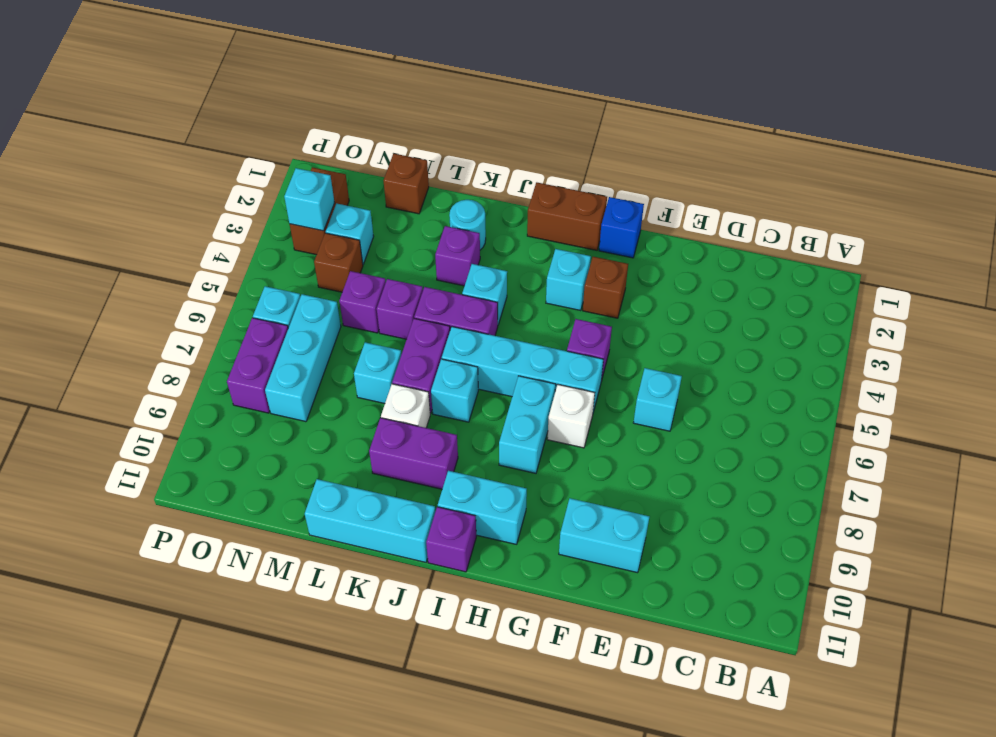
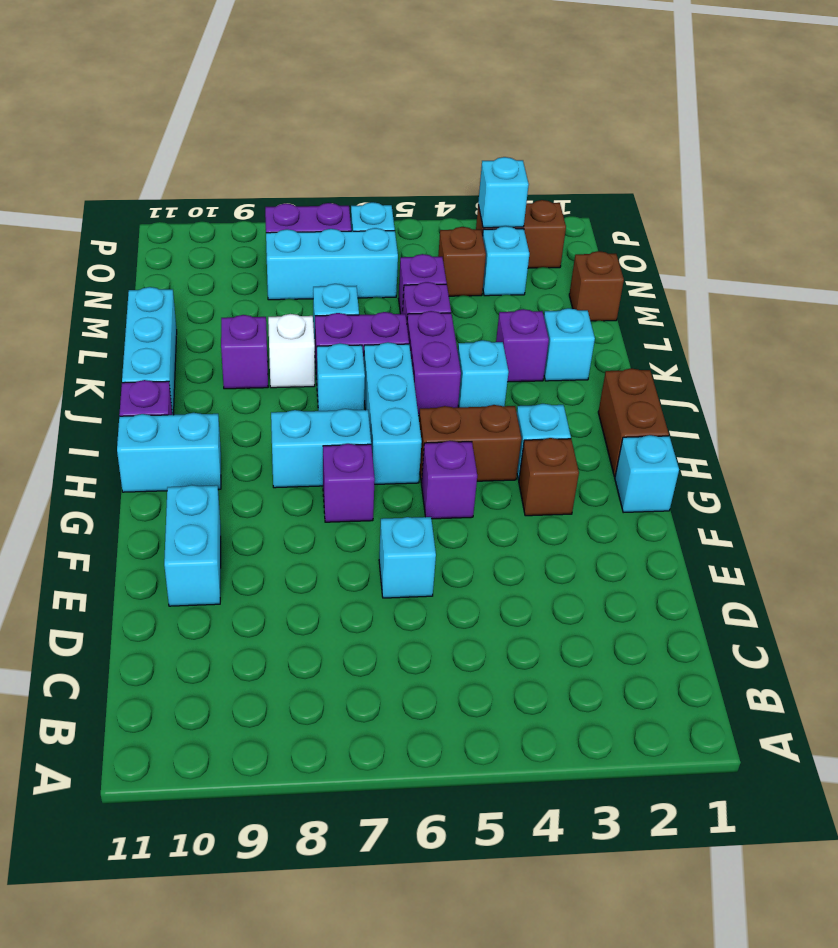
blue 1x1 brick [599,197,644,258] -> cyan 1x1 brick [615,435,679,513]
cyan 1x4 brick [442,327,604,412] -> cyan 1x3 brick [364,342,422,484]
white 1x1 brick [547,385,595,448] -> purple 1x1 brick [323,444,375,522]
none -> brown 1x2 brick [419,405,521,483]
cyan 1x2 brick [438,471,527,544] -> cyan 1x2 brick turned to [117,413,221,492]
purple 1x2 brick [369,418,458,489] -> purple 1x1 brick [221,315,268,389]
cyan 1x1 round brick [449,200,486,250] -> cyan 1x1 brick [544,308,595,381]

